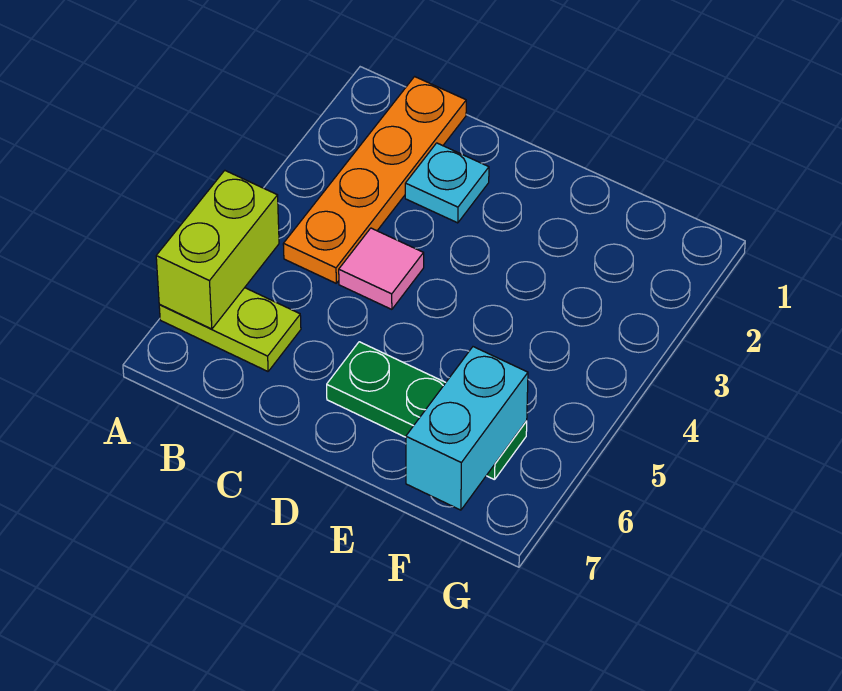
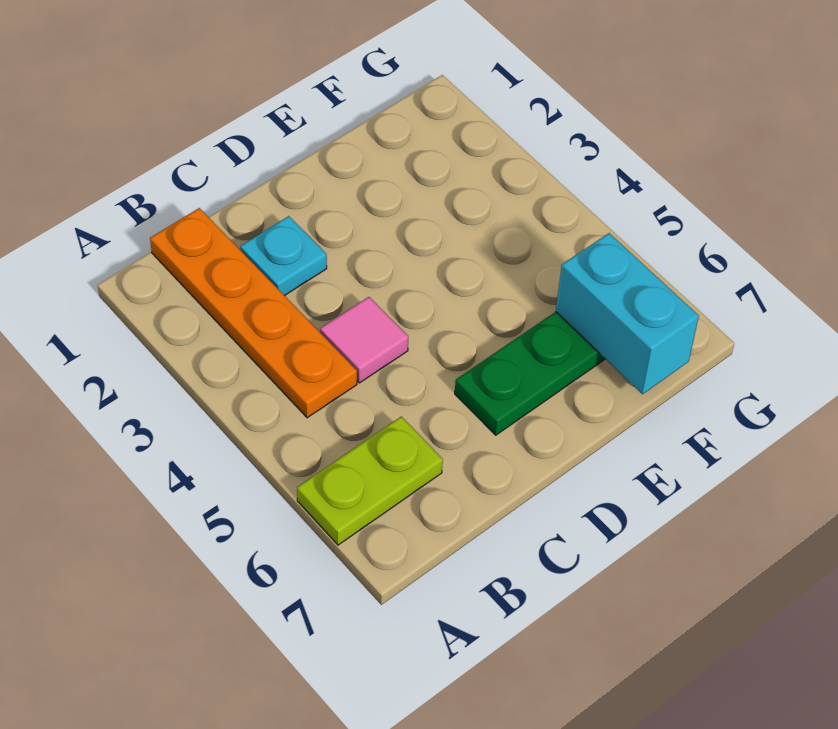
lime 1x2 brick [156,171,279,329] -> none

